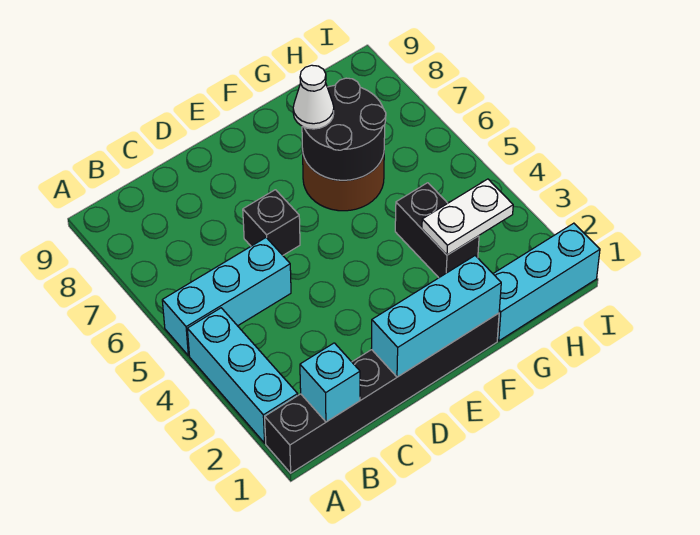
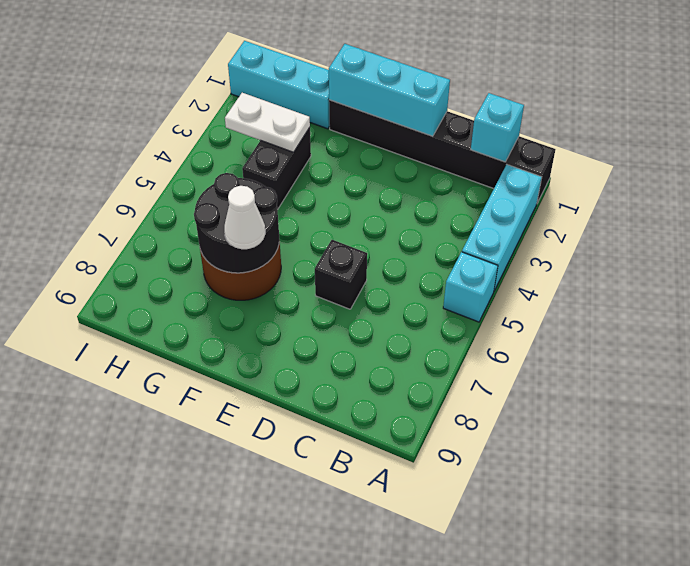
cyan 1x3 brick [162,238,291,356] -> cyan 1x1 brick [443,252,498,322]

